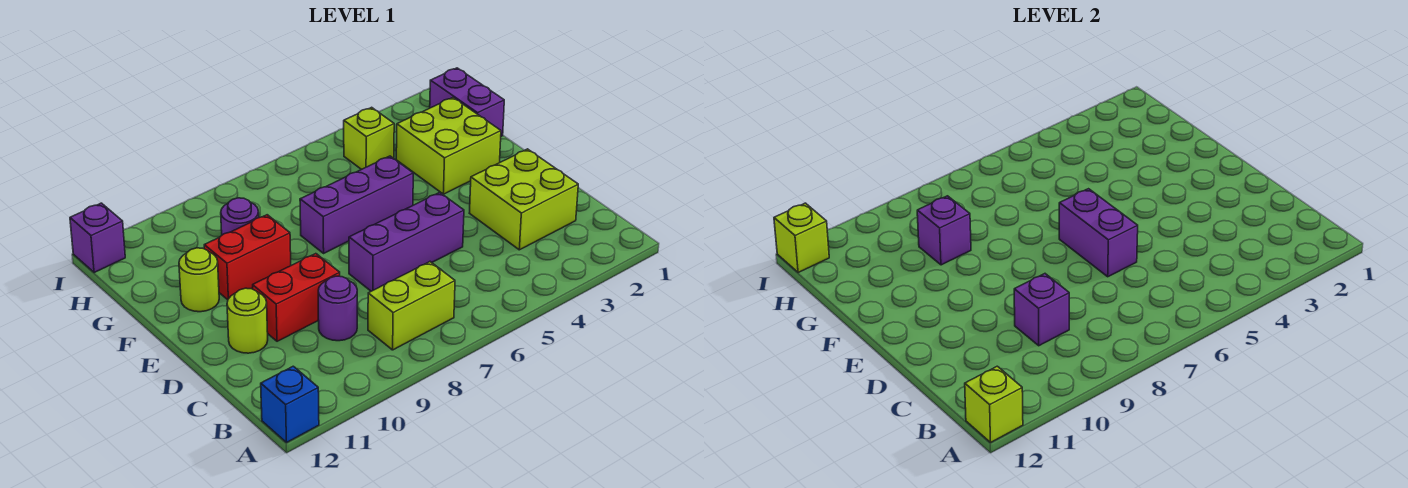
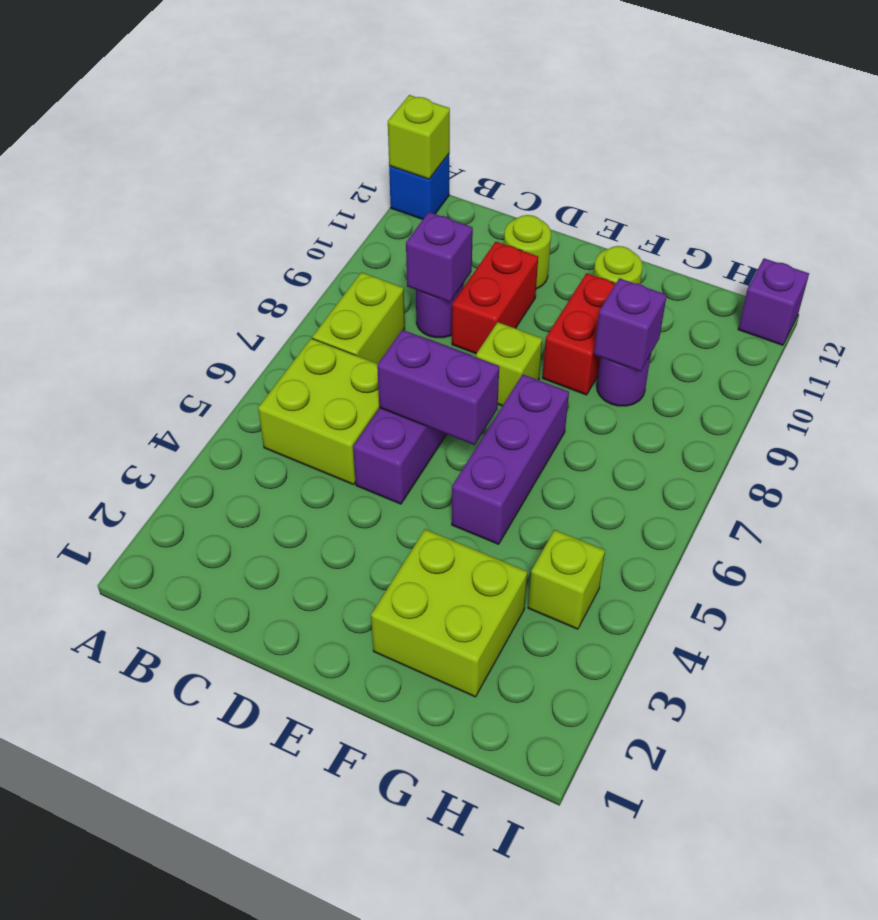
lime 2x2 brick [470,149,578,250] -> lime 2x2 brick moved to [258,338,379,485]
purple 1x2 brick [430,68,504,136] -> none
lime 1x1 brick [774,203,829,273] -> lime 1x1 brick moved to [476,322,542,406]

